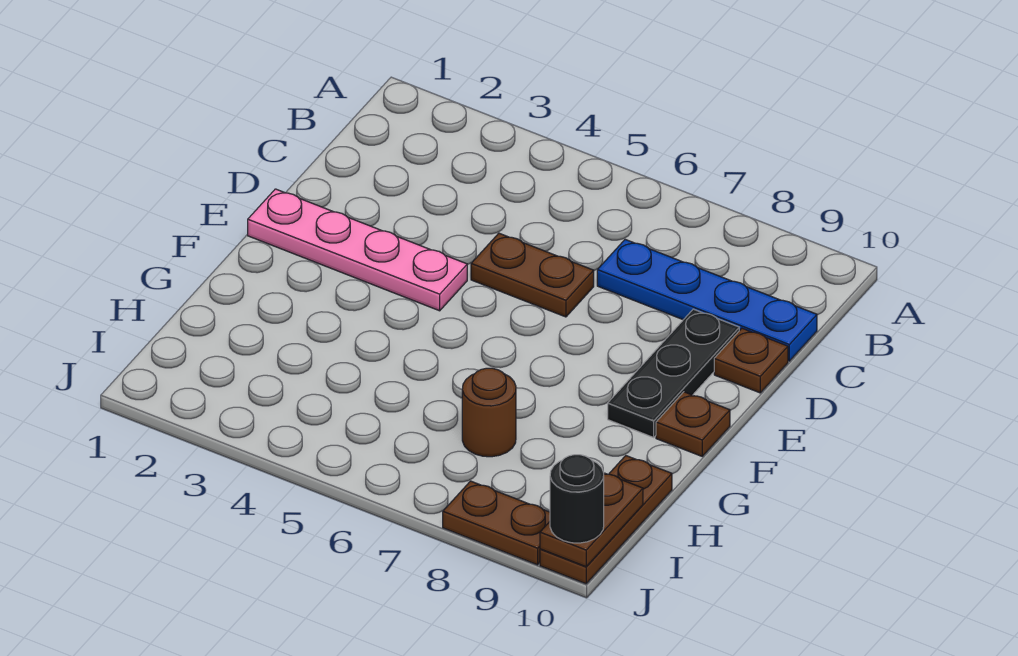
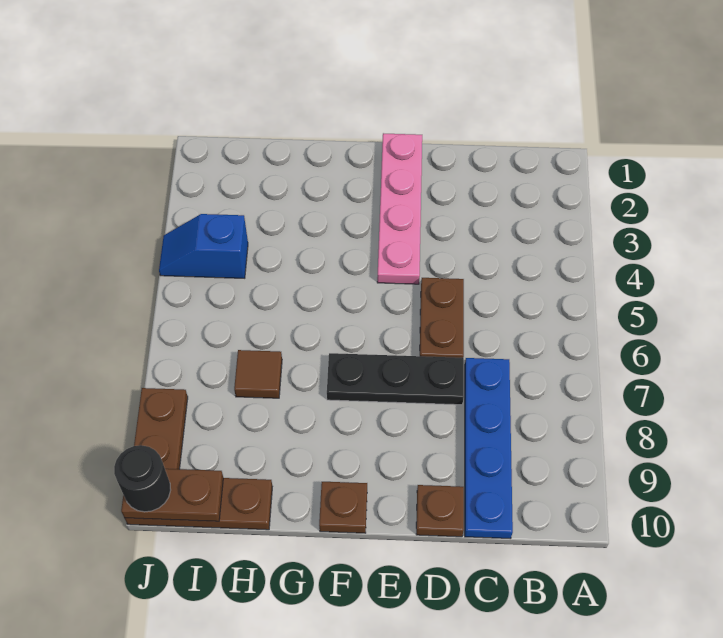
black 1x3 plate [608,309,739,437] -> black 1x3 plate moved to [327,353,464,405]
brown 1x1 round brick [462,368,516,457] -> brown 1x1 tile [234,350,282,398]
none -> blue 1x2 slope [159,214,248,278]

